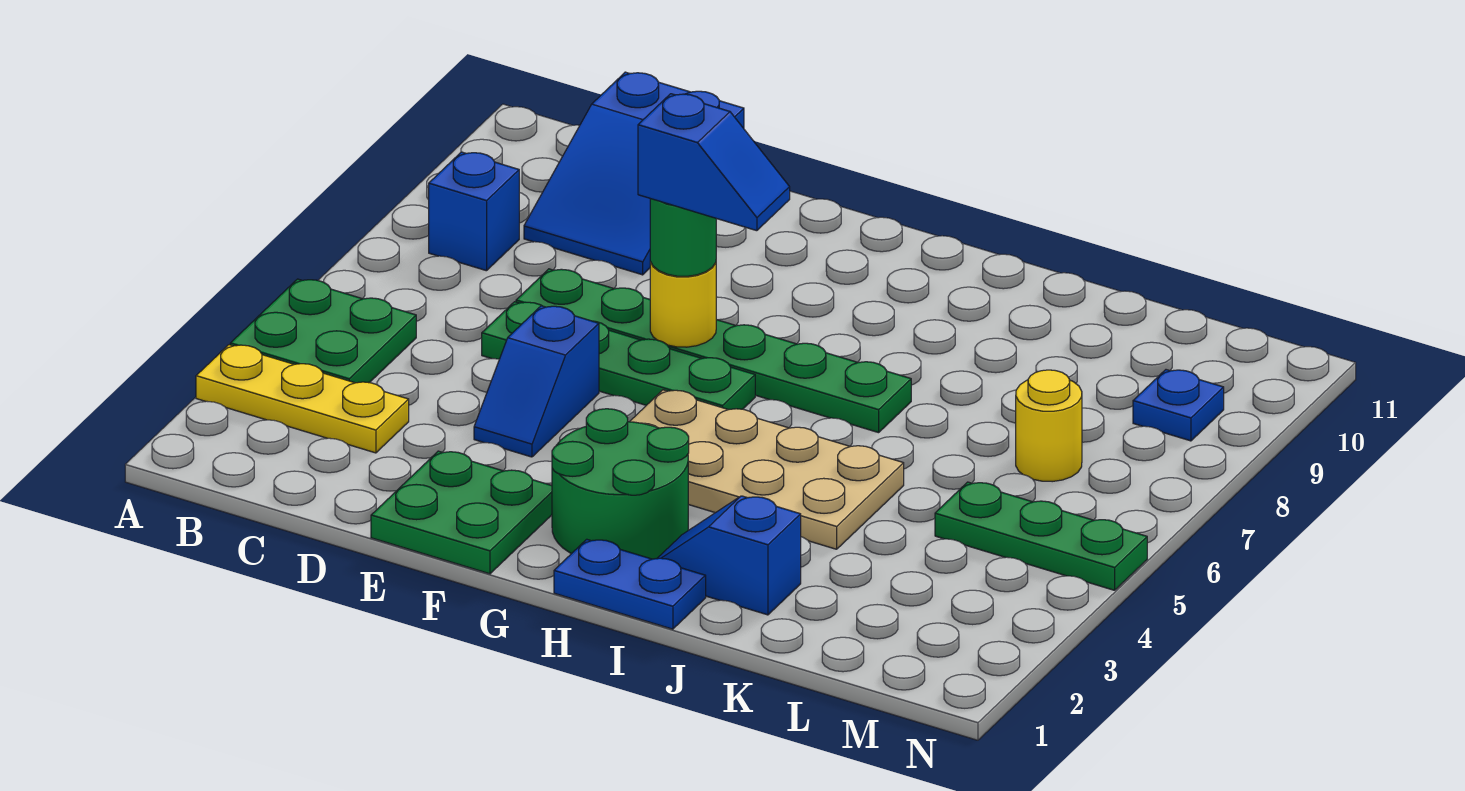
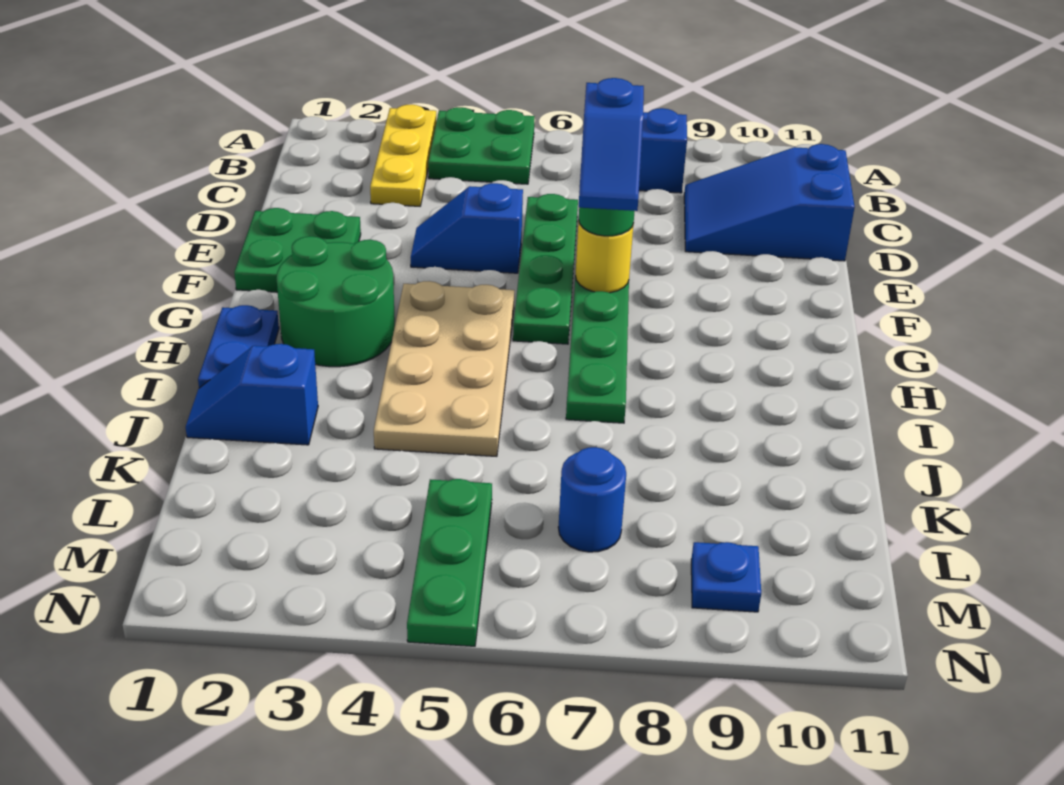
blue 1x2 slope [657,496,801,615] -> blue 1x2 slope turned to [186,344,318,445]
yellow 1x1 round brick [1016,370,1082,482] -> blue 1x1 round brick [558,447,626,552]

